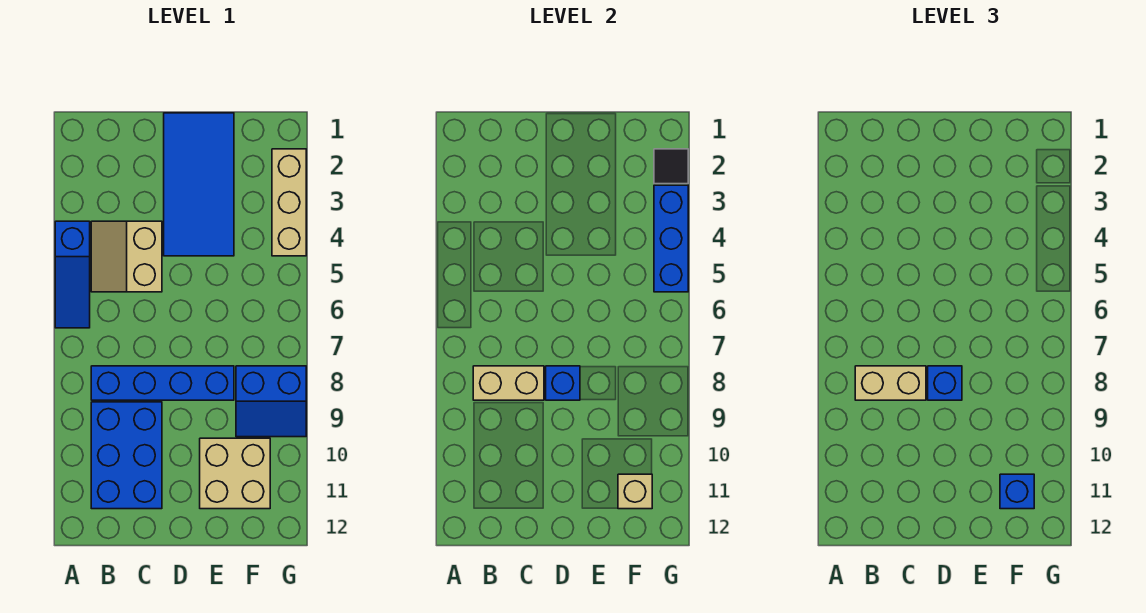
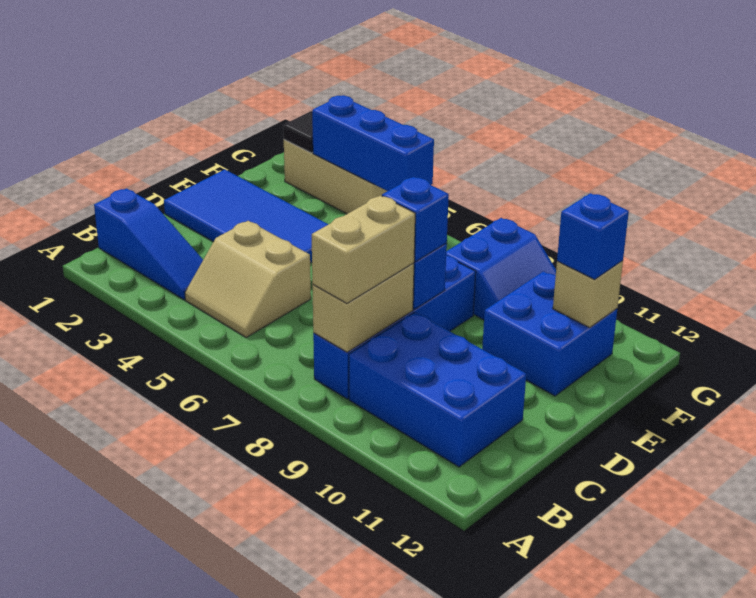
blue 1x3 slope [55,221,90,328] -> blue 1x3 slope moved to [94,188,203,300]
tan 2x2 brick [200,438,270,509] -> blue 2x2 brick [482,271,617,396]

